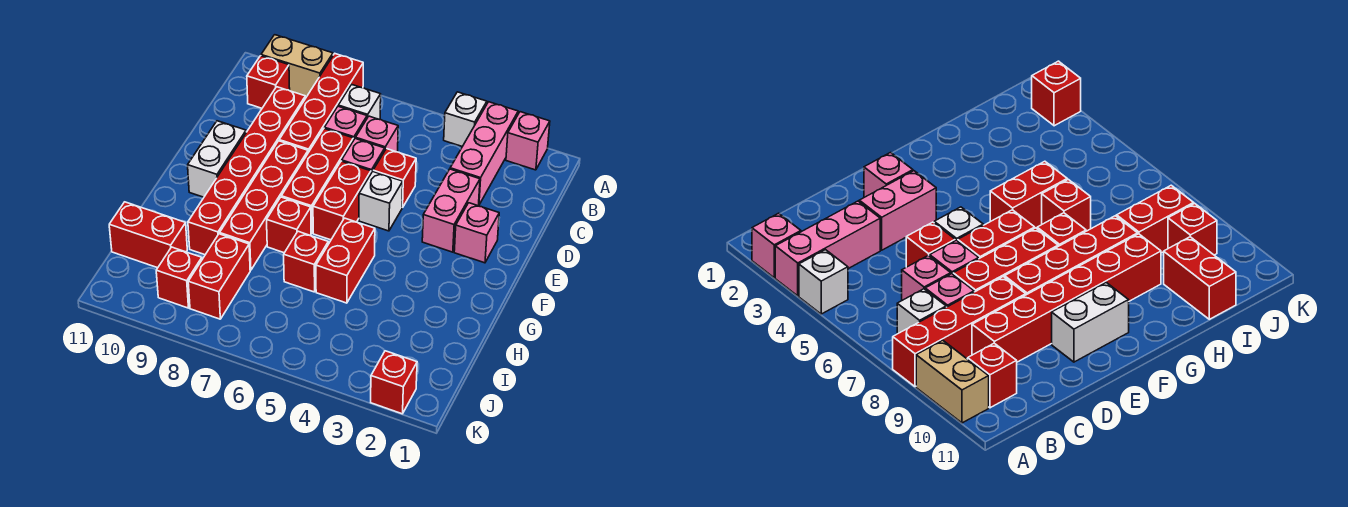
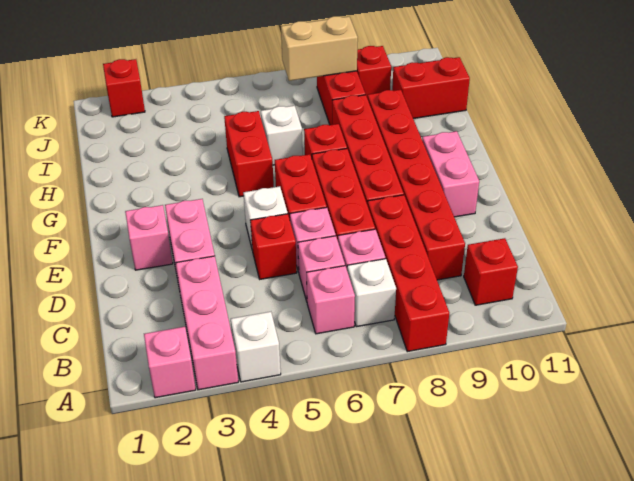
tan 1x2 brick [261,35,333,97] -> tan 1x2 brick moved to [281,16,358,81]
none -> pink 1x1 brick [307,266,355,334]
white 1x2 brick [188,121,246,197] -> pink 1x2 brick [422,131,479,217]
red 1x1 brick [284,231,328,292] -> white 1x1 brick [261,106,303,165]

